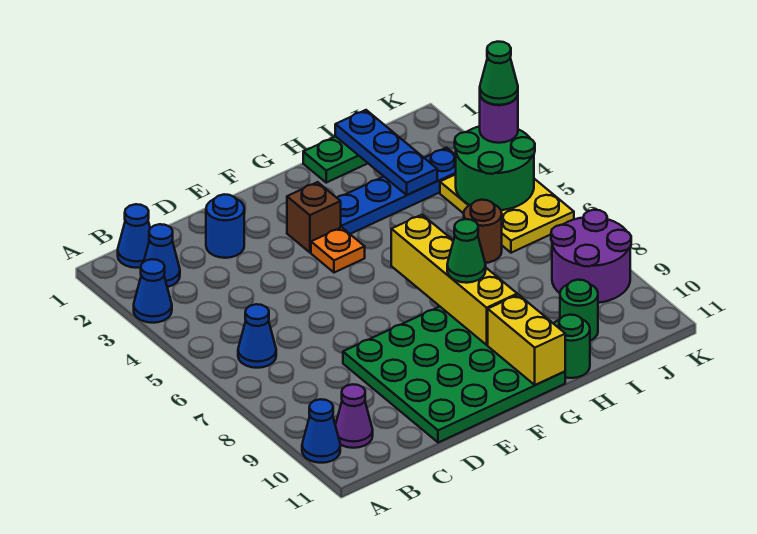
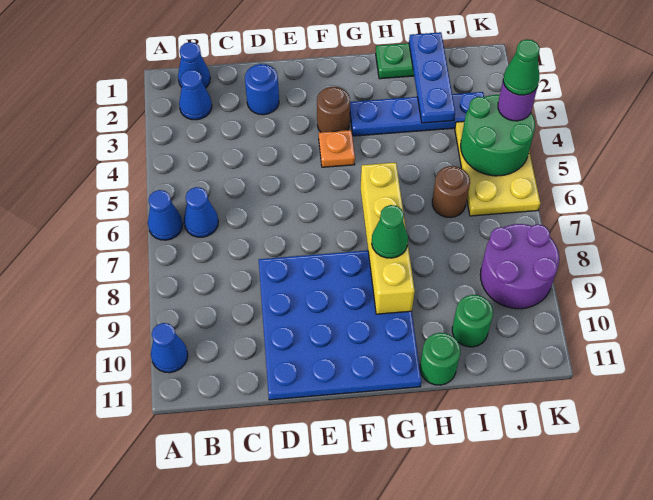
blue 1x1 cone [134,259,172,323] -> blue 1x1 cone moved to [148,190,183,240]
purple 1x1 cone [335,384,373,448] -> none
green 4x4 plate [343,307,565,443] -> blue 4x4 plate [259,250,421,400]
brown 1x1 brick [287,182,341,252] -> brown 1x1 round brick [317,87,350,132]
yellow 1x2 brick [488,295,565,385] -> none

